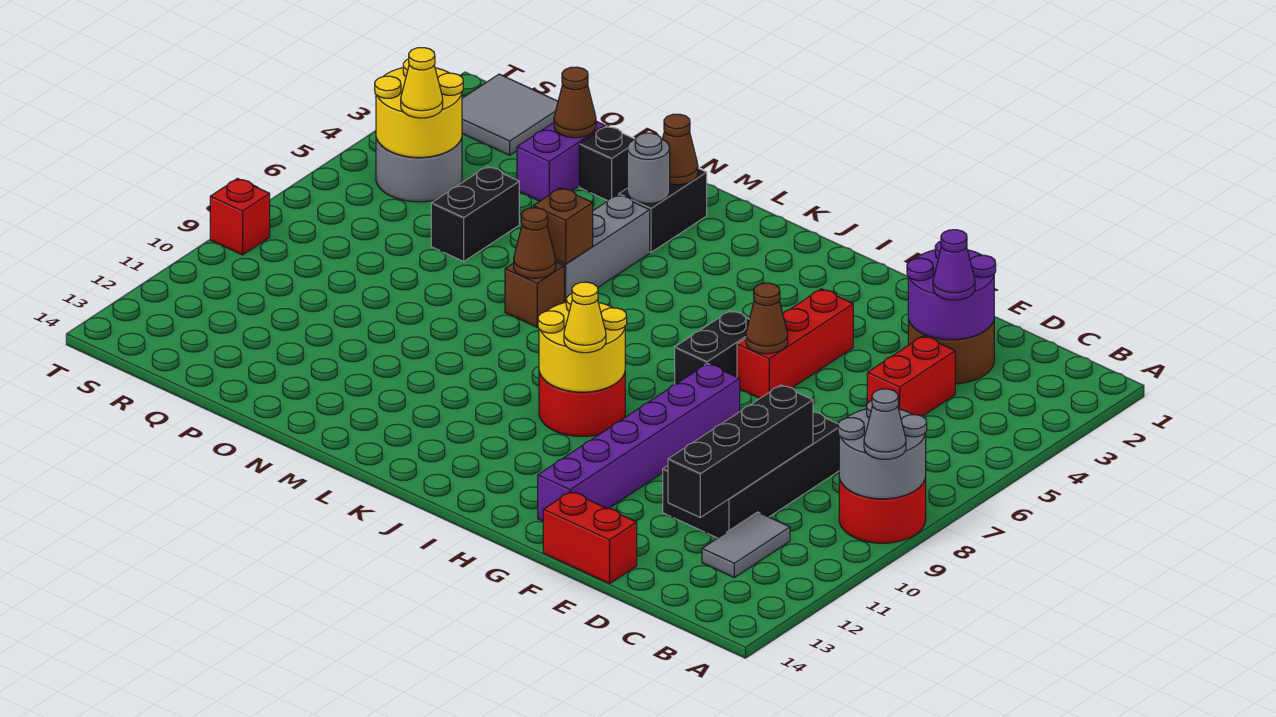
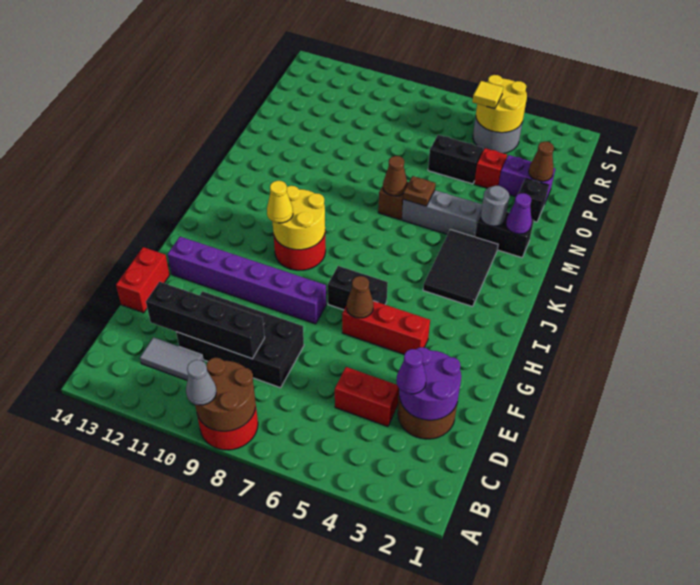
grey 2x2 round brick [838,401,927,499] -> brown 2x2 round brick [195,358,256,431]
none -> black 2x3 tile [423,230,498,307]
brown 1x1 cone [663,114,698,185] -> purple 1x1 cone [506,193,532,234]
brown 1x1 brick [533,188,593,264] -> brown 1x1 plate [403,176,435,206]
grey 2x2 tile [462,74,558,155] -> none
yellow 1x1 cone [401,48,443,118] -> yellow 1x1 tile [472,81,503,109]
red 1x1 brick [210,179,270,255] -> red 1x1 brick moved to [474,148,507,188]

